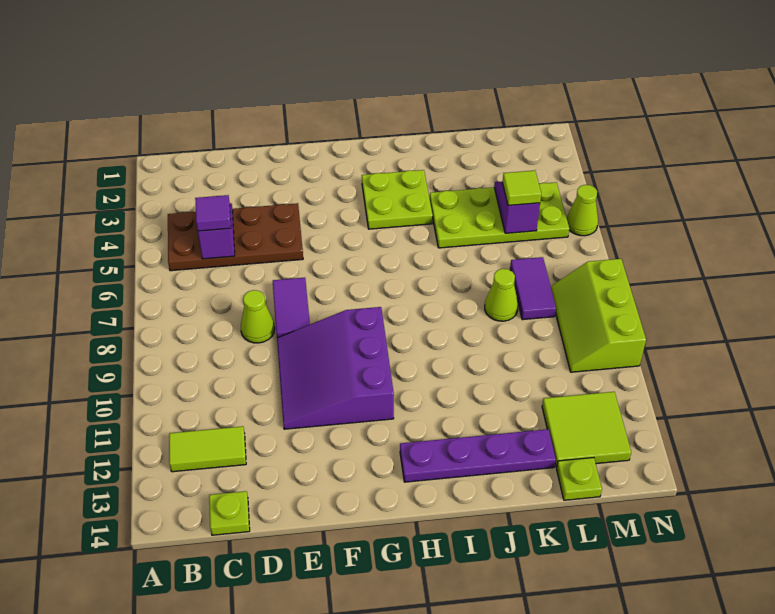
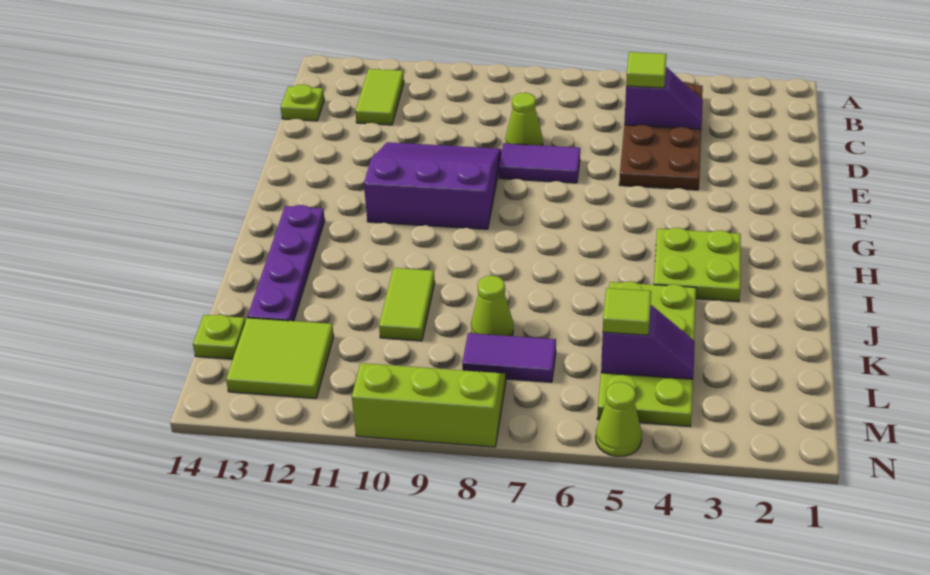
purple 1x1 tile [195,195,231,231] -> lime 1x1 tile [626,52,667,88]
none -> lime 1x2 tile [379,268,435,341]

